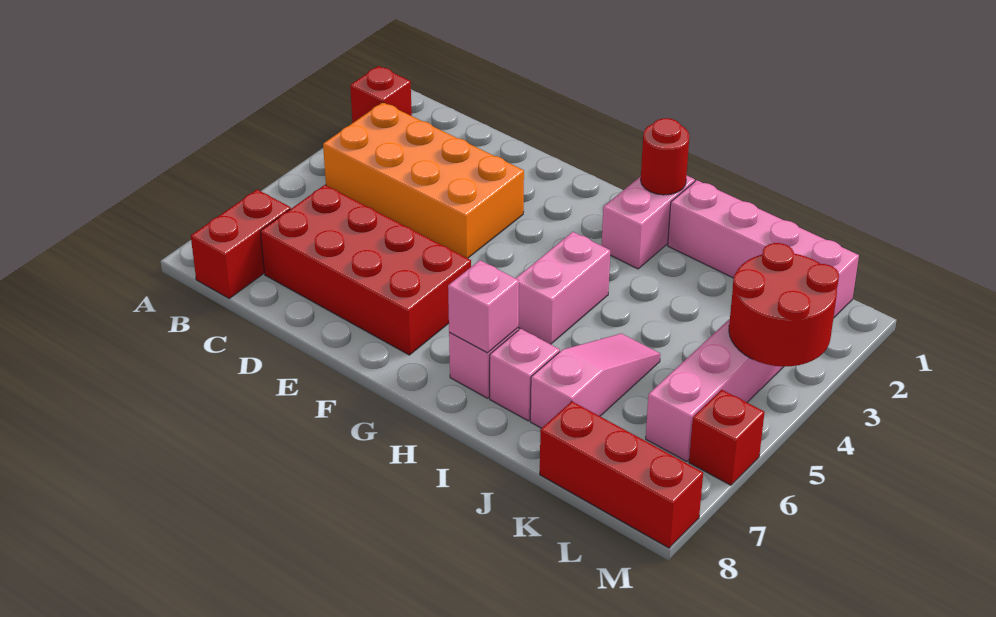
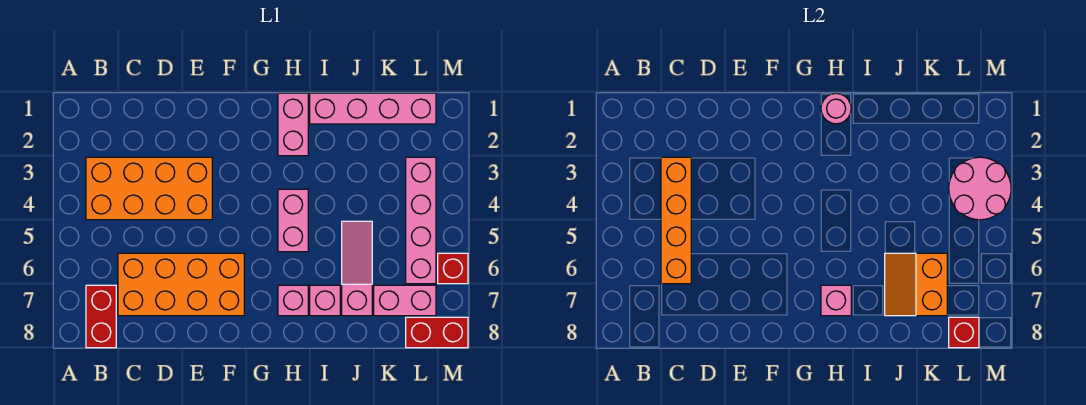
red 1x1 brick [350,66,412,123] -> red 1x1 brick moved to [949,317,979,348]
none -> orange 1x4 brick [661,157,691,284]
red 2x4 brick [260,185,471,355] -> orange 2x4 brick [118,253,244,316]
red 1x1 round brick [641,118,689,195] -> pink 1x1 round brick [821,93,851,124]
none -> orange 2x2 slope [885,253,947,316]
none -> pink 1x2 brick [374,285,436,316]
red 1x3 brick [540,401,703,548] -> red 1x2 brick [406,317,468,348]
red 2x2 round brick [729,243,839,367] -> pink 2x2 round brick [949,157,1011,220]

